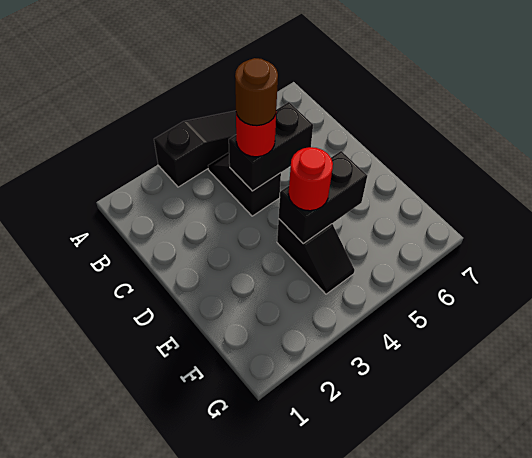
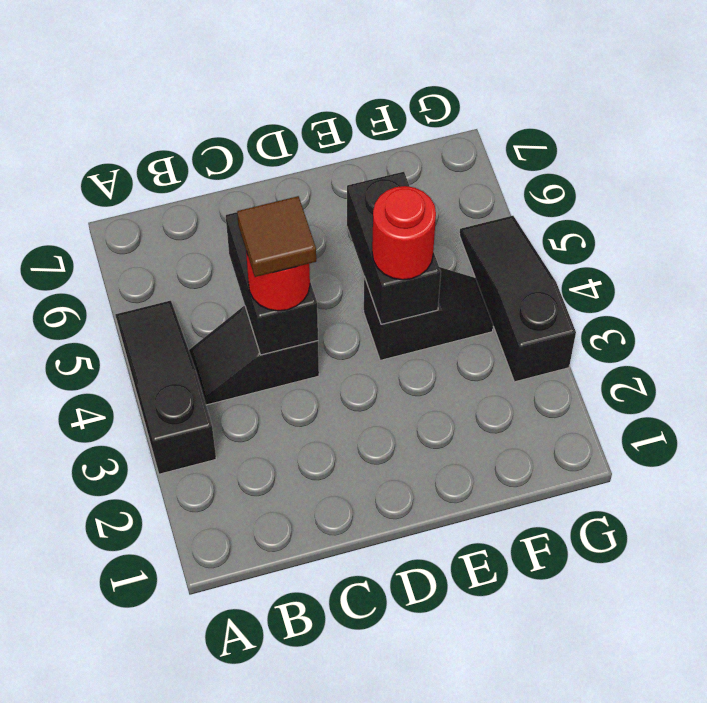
brown 1x1 round brick [235,58,278,126] -> brown 1x1 tile [237,196,316,277]
none -> black 1x3 slope [459,216,576,382]

